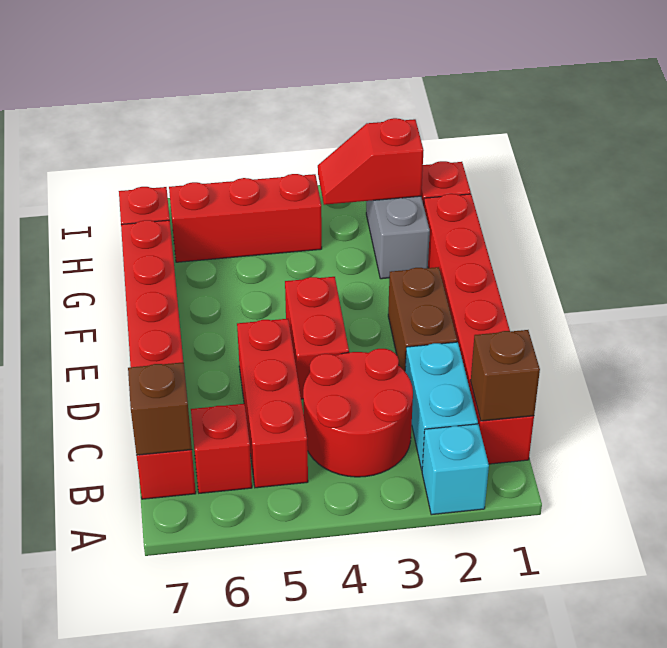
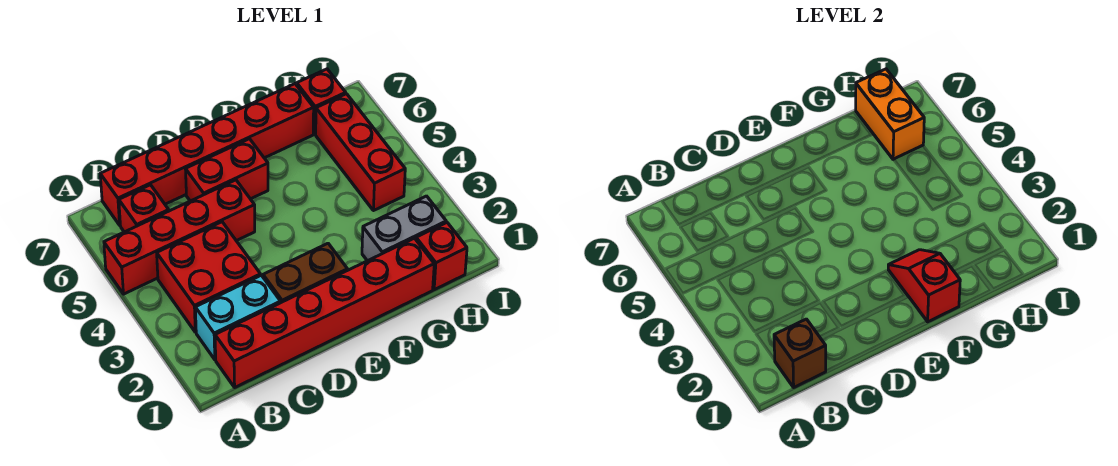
cyan 1x1 brick [422,424,489,515] -> none
red 2x2 round brick [303,349,413,477] -> red 2x2 brick [157,222,261,332]
red 1x3 brick [237,319,308,488] -> red 1x4 brick [104,180,255,294]
brown 1x1 brick [128,362,192,455] -> none
red 1x2 brick [285,277,349,399] -> red 1x2 brick moved to [186,139,268,201]
red 1x2 slope [318,118,424,205] -> red 1x2 slope moved to [888,250,960,322]
none -> orange 1x2 brick [856,69,924,159]

